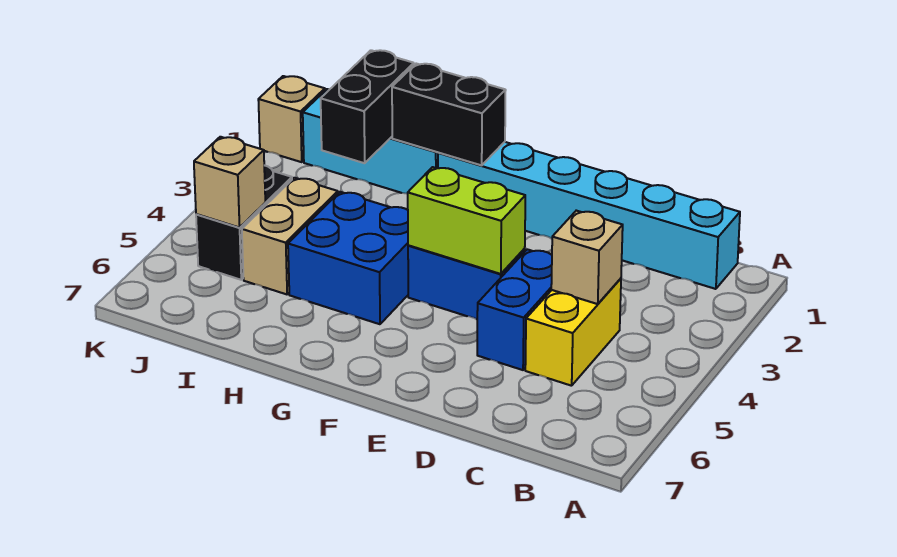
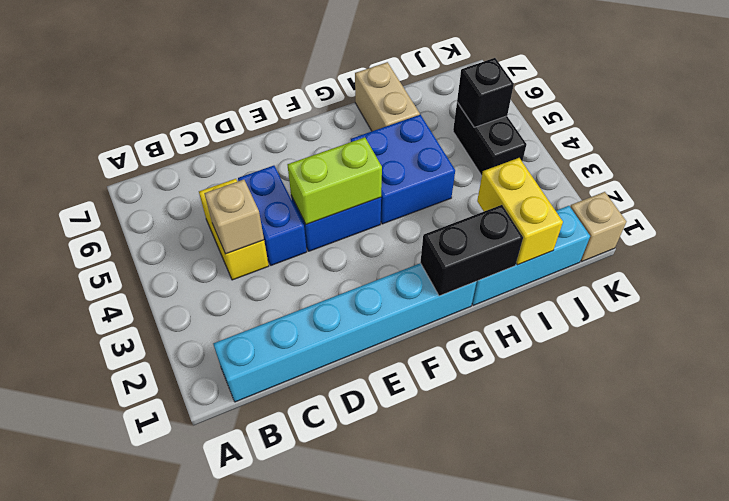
black 1x2 brick [321,50,414,163] -> yellow 1x2 brick [477,158,563,265]
tan 1x2 brick [242,178,338,294] -> tan 1x2 brick moved to [355,62,420,131]
tan 1x1 brick [194,137,265,228] -> black 1x1 brick [457,58,514,127]

